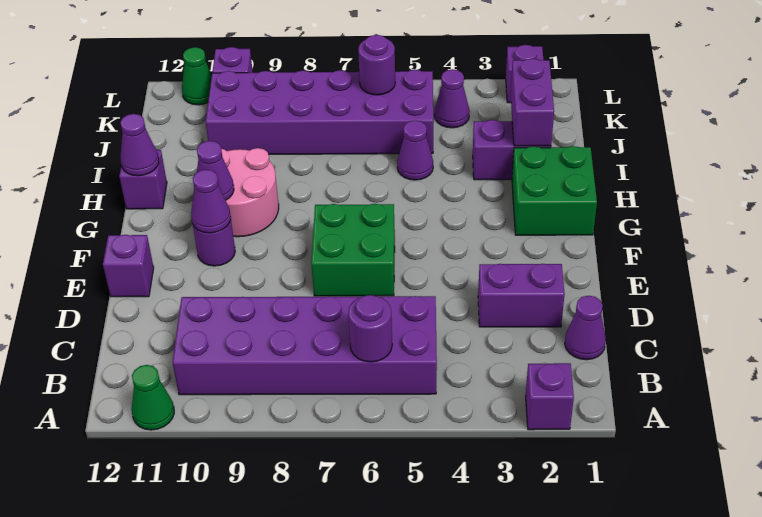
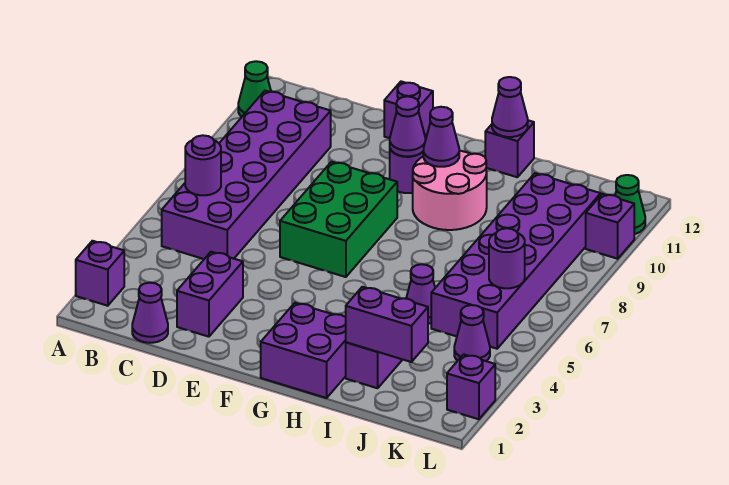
green 2x2 brick [311,204,395,296] -> green 2x3 brick [280,162,398,277]
green 2x2 brick [512,146,597,235] -> purple 2x2 brick [261,303,346,398]

